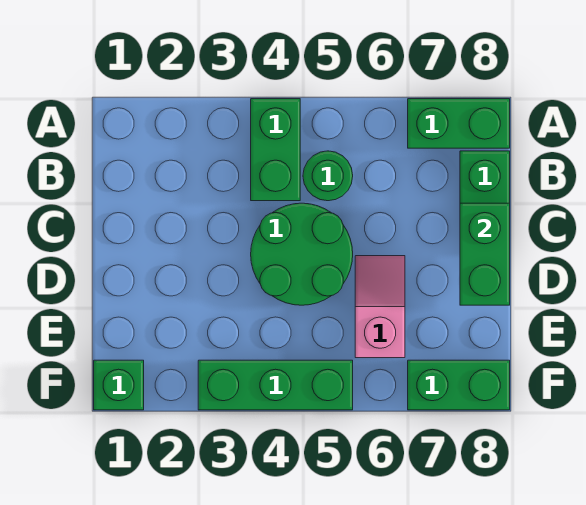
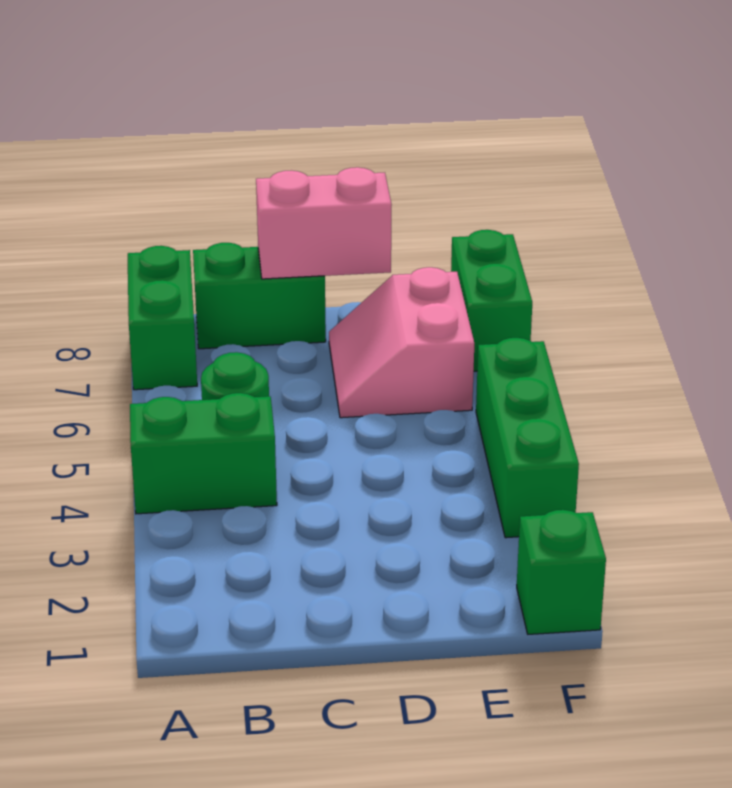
green 2x2 round brick [251,203,353,305] -> none
green 1x2 brick [460,203,510,305] -> pink 1x2 brick [256,167,392,279]
pink 1x2 slope [355,256,405,358] -> pink 2x2 slope [329,267,474,418]

